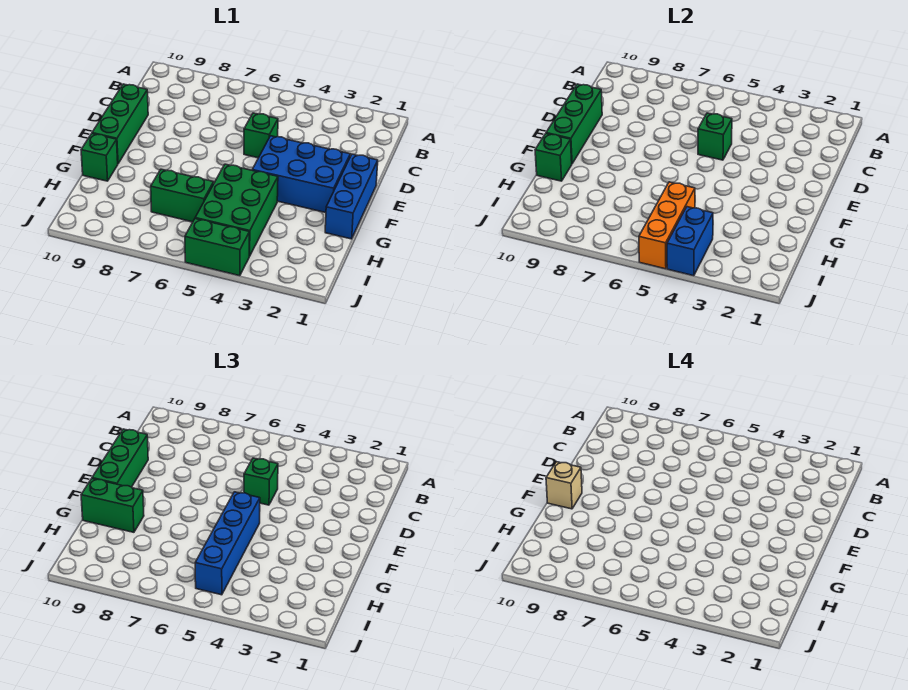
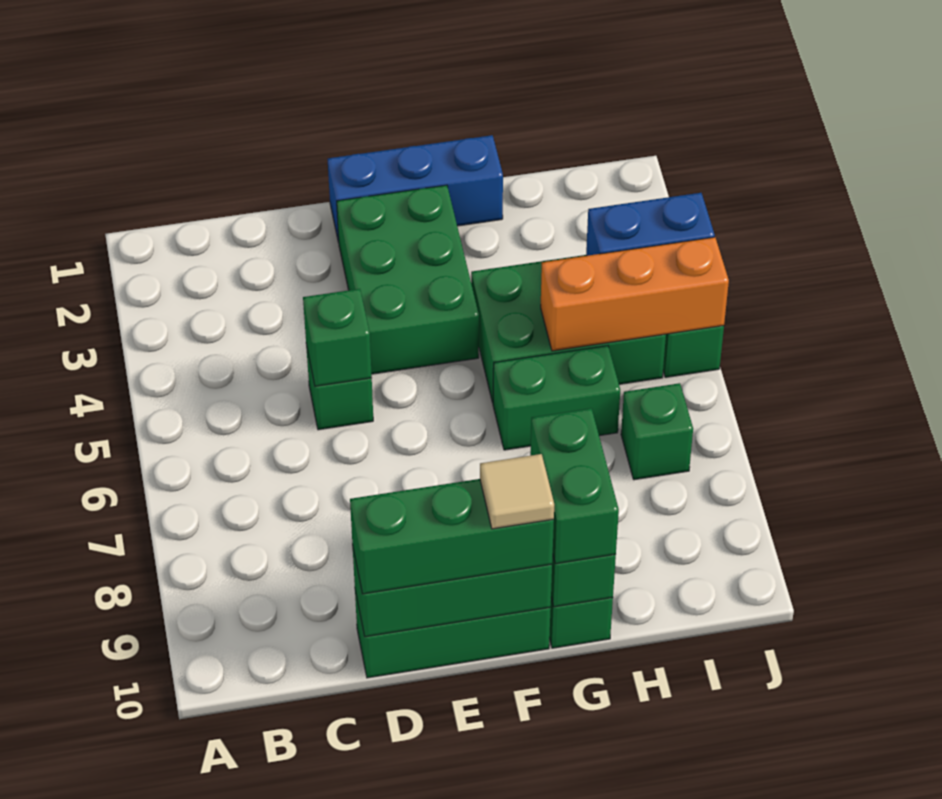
green 1x1 brick [244,458,278,505] -> green 1x1 brick moved to [621,383,693,480]
blue 2x3 brick [252,136,350,213] -> green 2x3 brick [337,185,479,374]
blue 1x4 brick [195,492,260,595] -> none
tan 1x1 brick [546,462,582,509] -> tan 1x1 tile [480,454,554,529]
green 1x2 brick [151,169,214,222] -> green 1x2 brick turned to [493,346,620,450]

